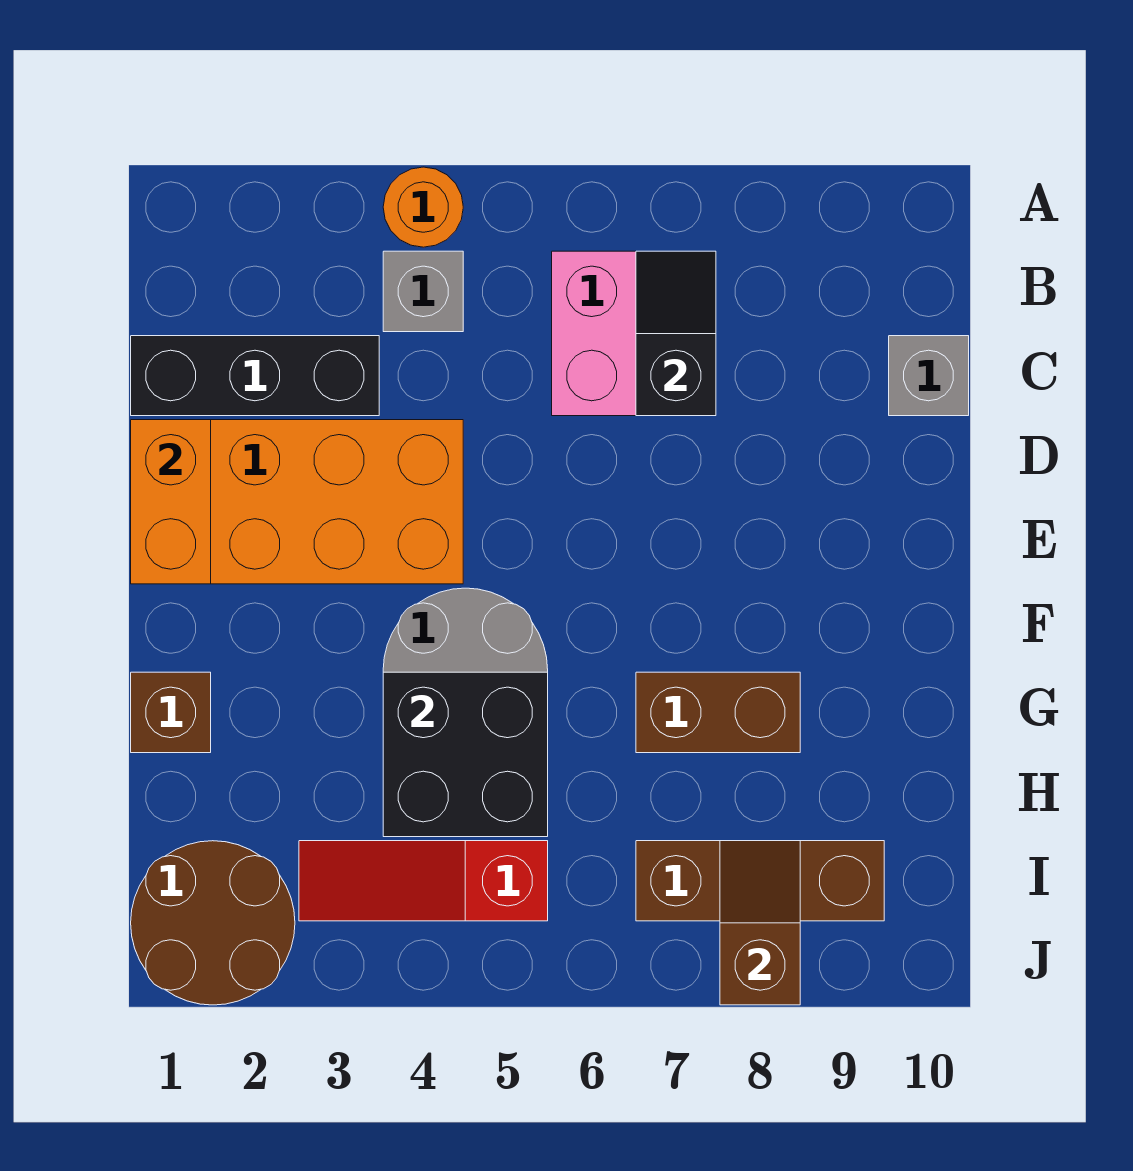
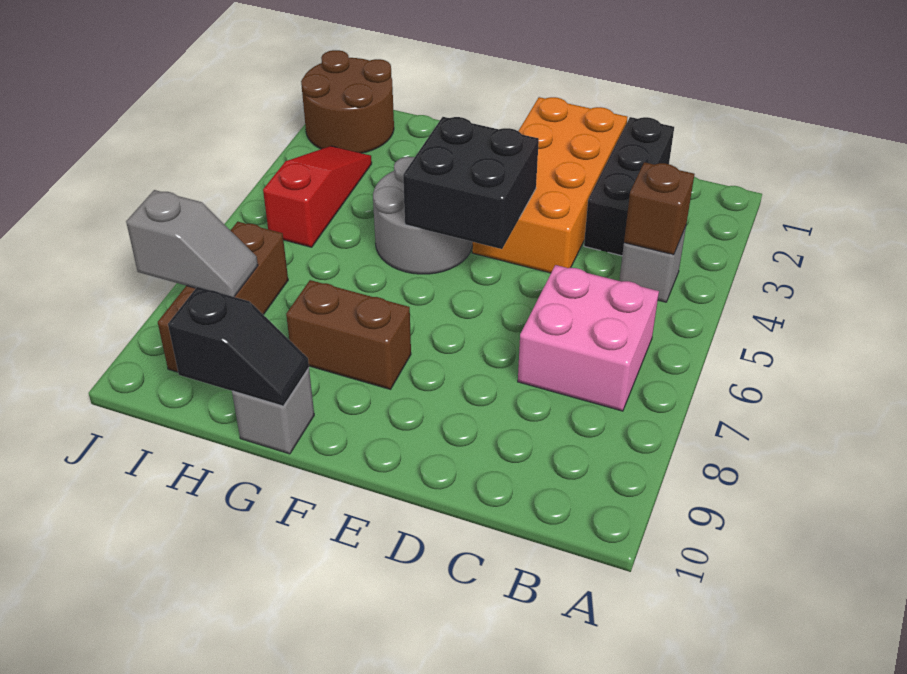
orange 1x1 round brick [383,167,463,247] -> none
black 1x2 slope [636,251,716,416] -> black 1x2 slope moved to [168,287,309,406]
grey 1x1 brick [889,336,969,416] -> grey 1x1 brick moved to [232,368,314,454]
orange 1x2 brick [131,420,211,584] -> none
brown 1x1 brick [131,672,211,753] -> brown 1x1 brick moved to [624,162,694,255]
black 2x2 brick [383,672,548,837] -> black 2x2 brick moved to [403,117,539,249]
brown 1x2 brick [636,672,800,753] -> brown 1x2 brick turned to [286,280,411,389]
brown 1x2 slope [720,841,800,1005] -> grey 1x2 slope [126,190,258,297]

